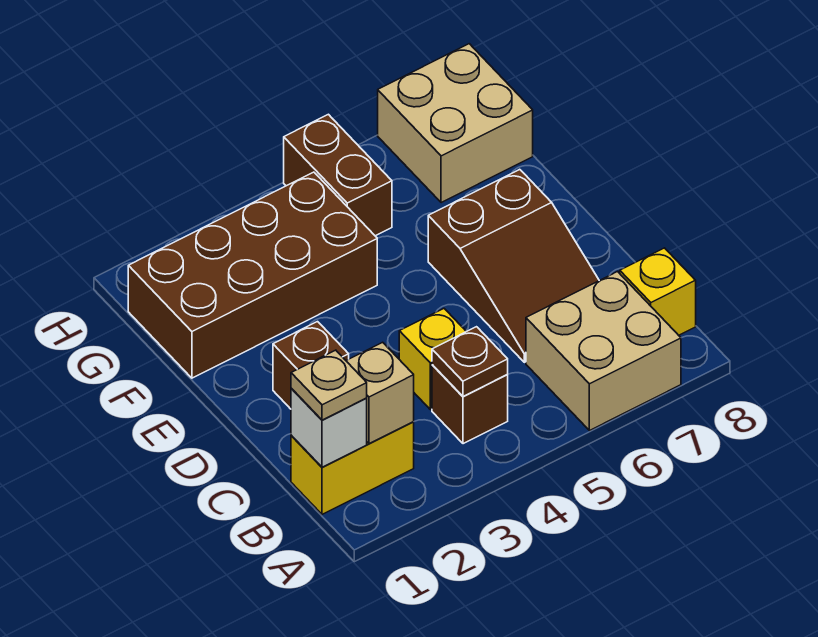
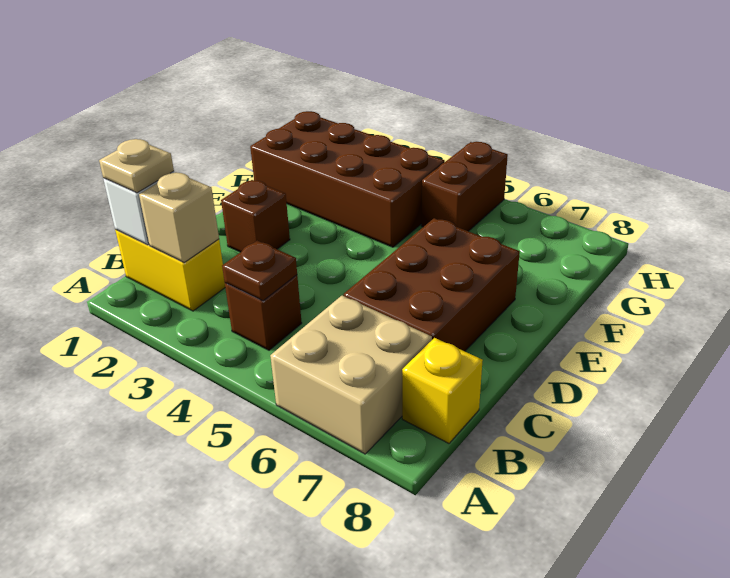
yellow 1x1 brick [399,309,466,410] -> none
brown 2x3 slope [428,169,599,362] -> brown 2x3 brick [343,218,520,351]
tan 2x2 brick [378,44,533,203] -> none

